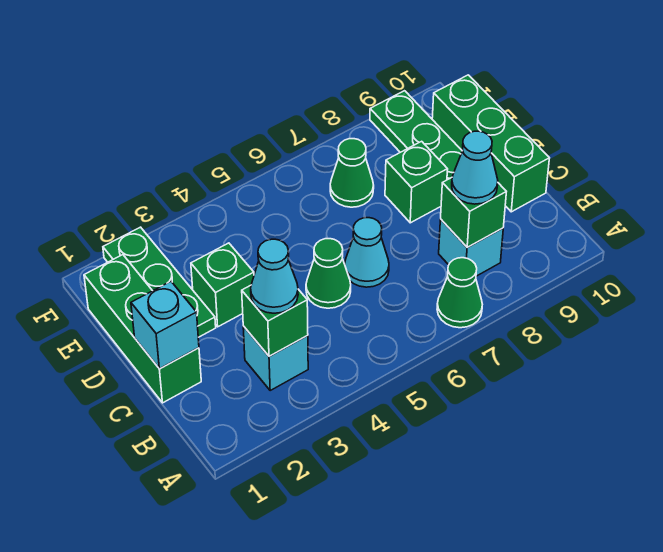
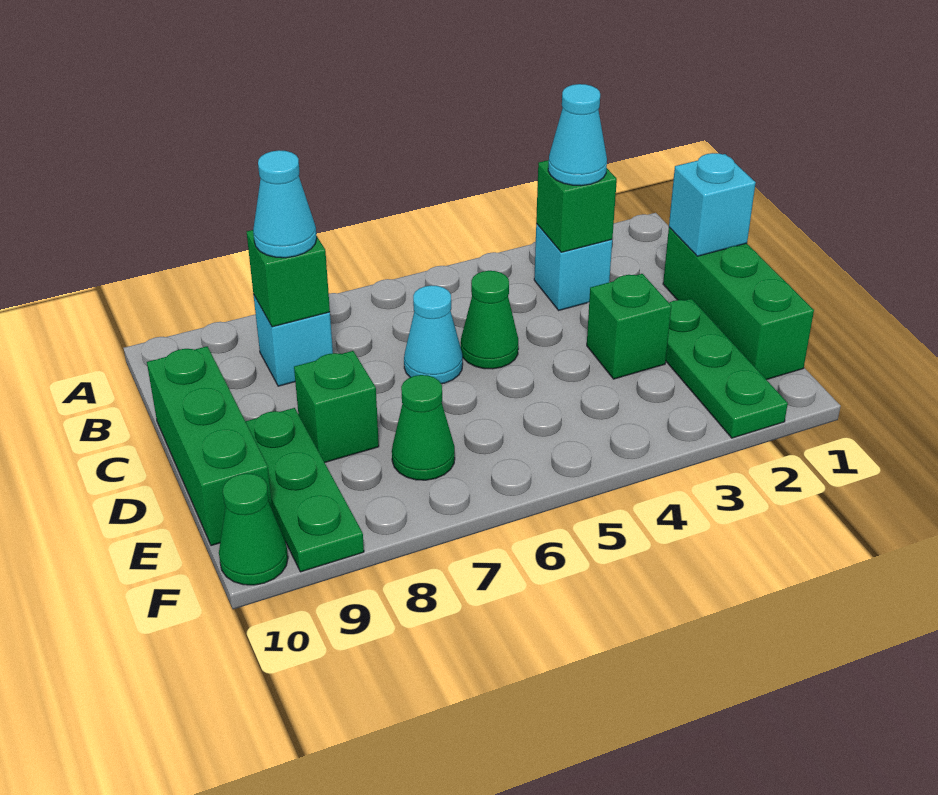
green 1x1 cone [437,258,482,328] -> green 1x1 cone moved to [219,473,288,585]

